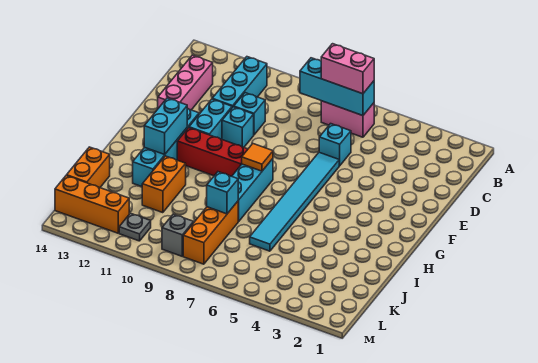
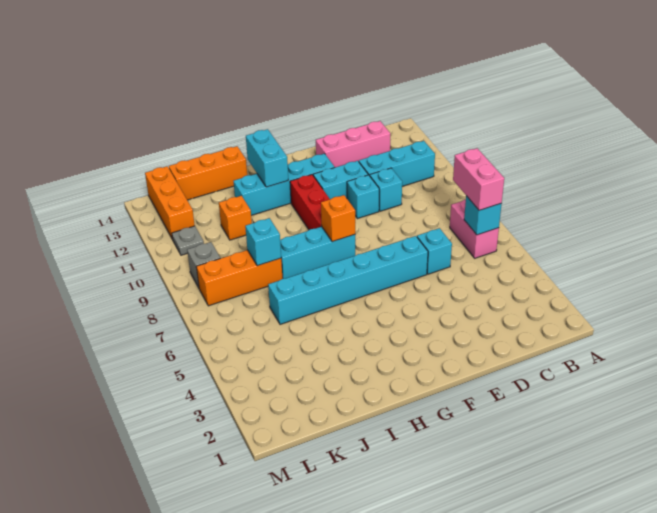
cyan 1x3 brick [300,58,374,116] -> cyan 1x1 brick [464,196,502,235]
cyan 1x6 tile [250,152,339,251] -> cyan 1x6 brick [268,236,428,324]
orange 1x1 tile [242,144,273,171] -> orange 1x1 brick [321,195,355,242]
cyan 1x2 brick [144,98,187,155] -> cyan 1x2 brick turned to [246,129,288,187]
orange 1x2 brick [142,156,186,213] -> orange 1x1 brick [219,196,252,240]
orange 1x2 brick [67,147,110,188] -> orange 1x3 brick [169,146,247,200]

